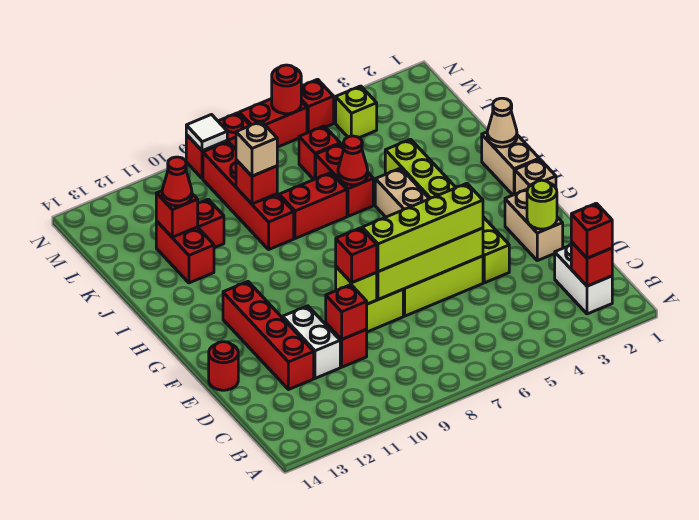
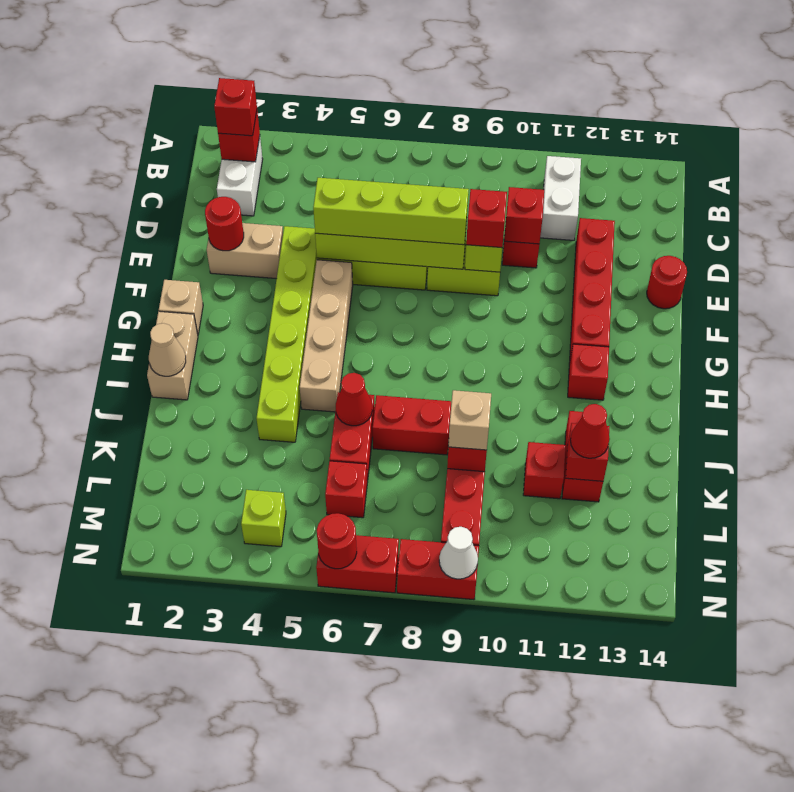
white 1x2 brick [283,306,340,378] -> white 1x2 brick moved to [540,156,581,240]
tan 1x2 brick [505,189,563,261] -> tan 1x2 brick turned to [207,223,283,279]
lime 1x1 round brick [527,180,557,229] -> red 1x1 round brick [205,197,244,251]
red 1x1 brick [301,79,334,133] -> red 1x1 brick moved to [568,344,609,400]
white 1x1 tile [186,115,227,151] -> white 1x1 cone [439,527,478,579]

